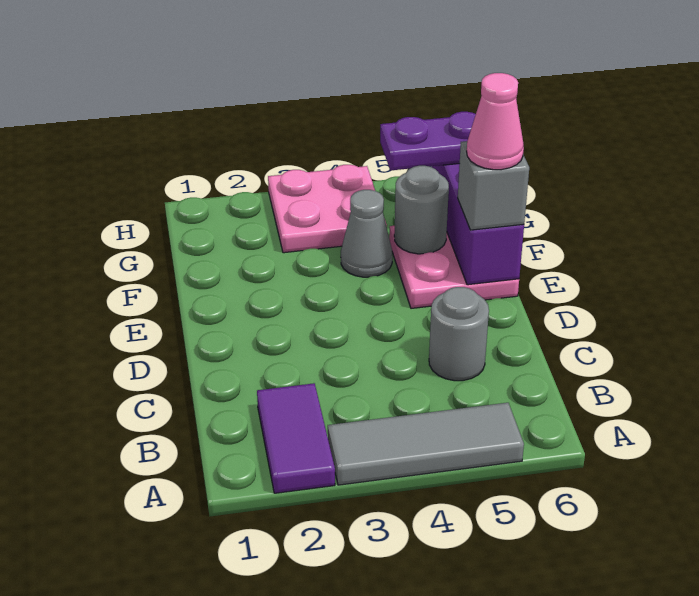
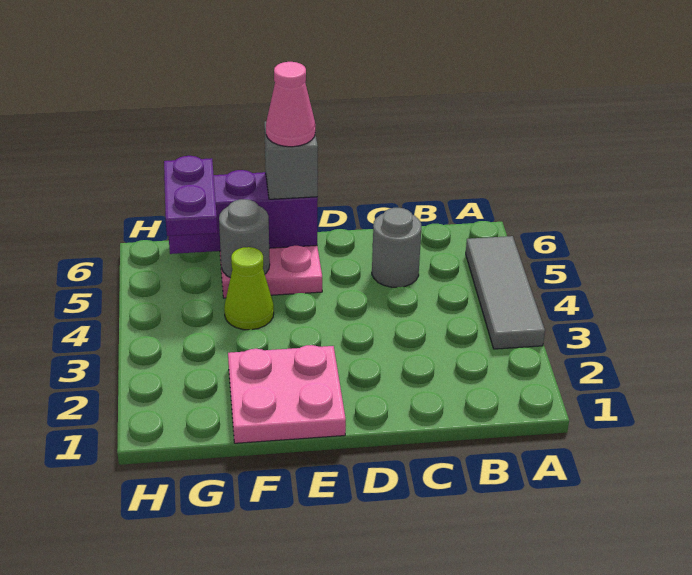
purple 1x2 tile [257,383,335,493] -> none
grey 1x1 cone [341,190,392,277] -> lime 1x1 cone [224,247,274,330]
pink 2x2 plate [268,165,387,253] -> pink 2x2 plate moved to [228,345,346,443]

